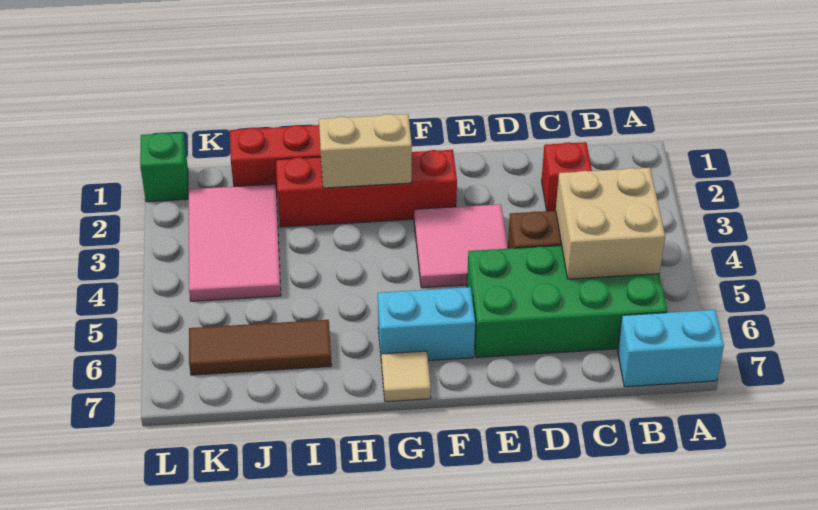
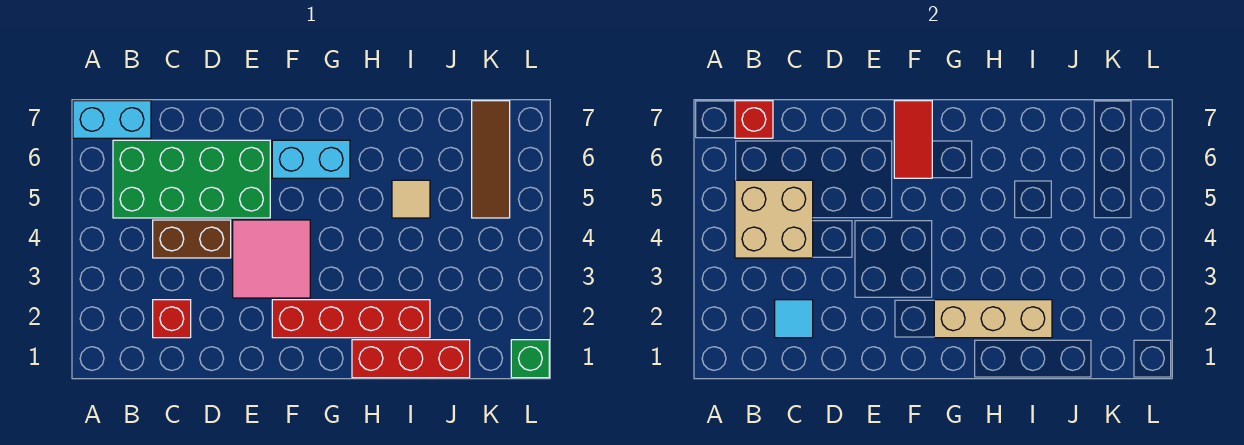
none -> red 1x1 brick [735,101,773,138]
none -> cyan 1x1 tile [775,300,813,338]
none -> red 1x2 tile [894,101,932,178]
tan 1x2 brick [319,114,412,188] -> tan 1x3 brick [934,300,1052,338]
tan 1x1 tile [381,351,431,402] -> tan 1x1 tile moved to [392,180,430,218]
brown 1x3 tile [189,320,332,375] -> brown 1x3 tile turned to [472,101,510,218]
pink 2x3 tile [189,184,281,301] -> none

